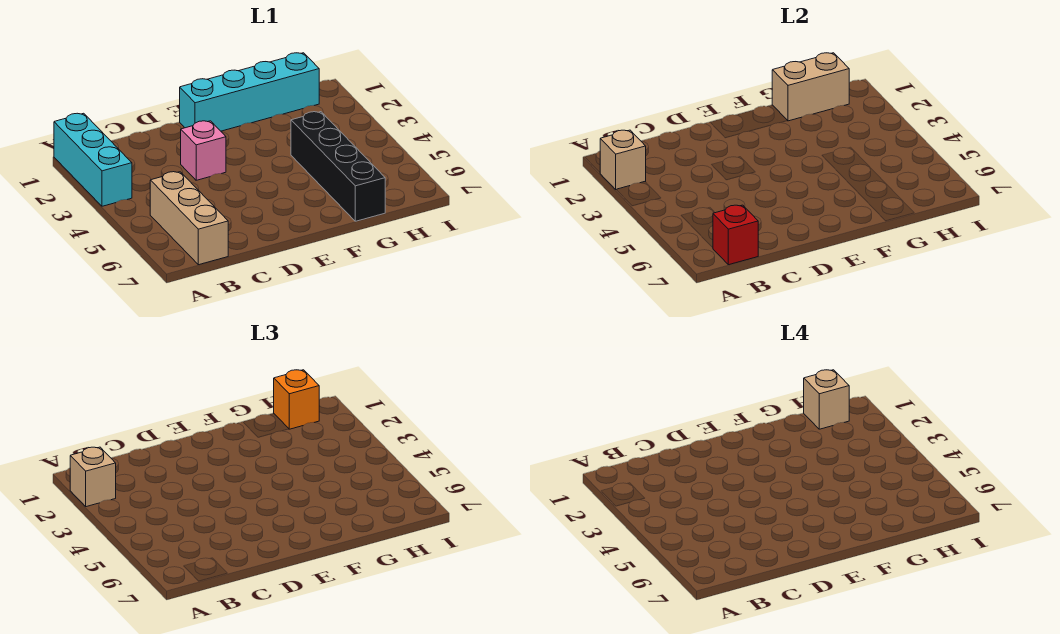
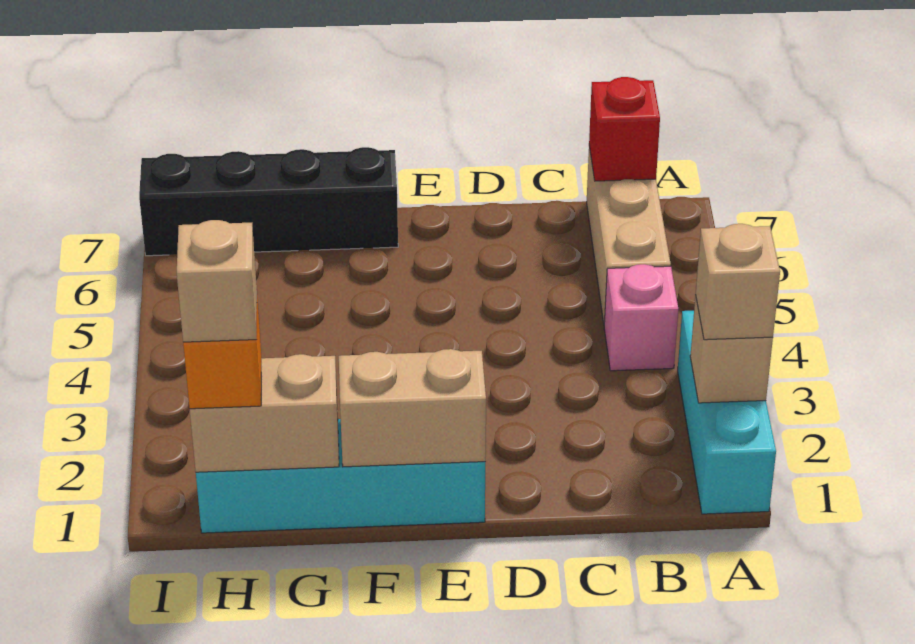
pink 1x1 brick [181,121,226,180] -> pink 1x1 brick moved to [604,264,678,371]
none -> tan 1x2 brick [339,349,486,467]
black 1x4 brick [291,112,385,221] -> black 1x4 brick turned to [139,147,398,256]

